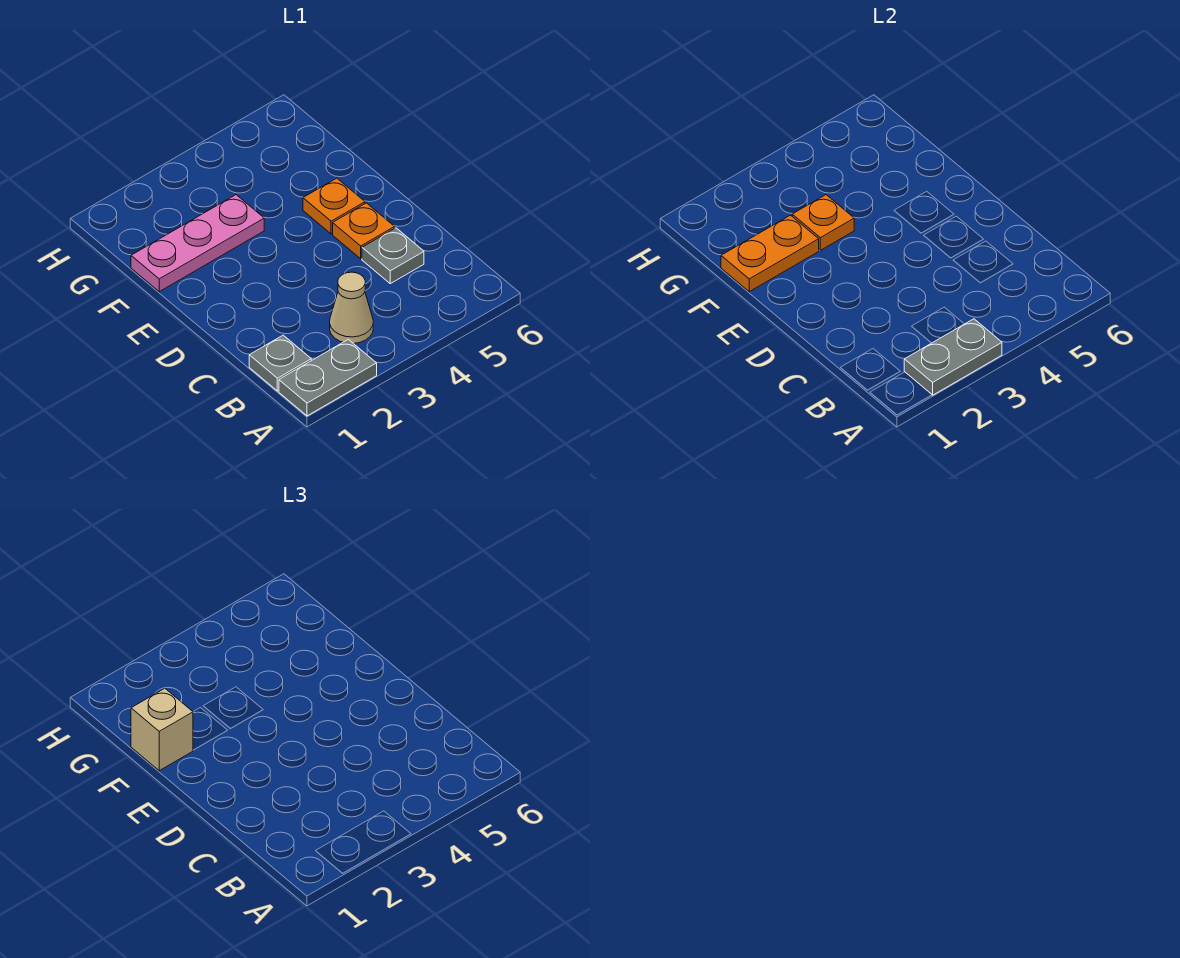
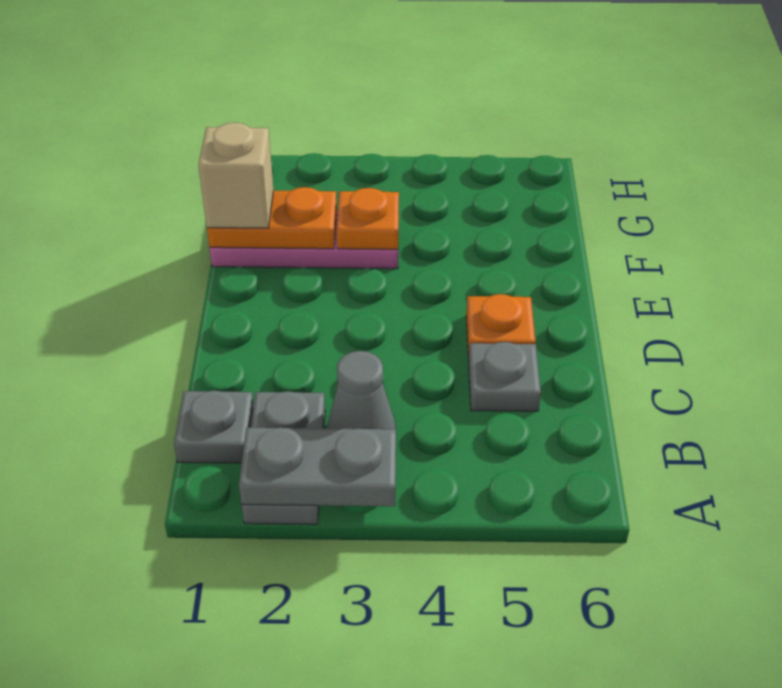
grey 1x2 plate [279,339,377,416] -> grey 1x2 plate turned to [242,391,325,524]
tan 1x1 cone [330,272,373,344] -> grey 1x1 cone [327,351,396,429]
orange 1x1 plate [303,178,365,234] -> none

